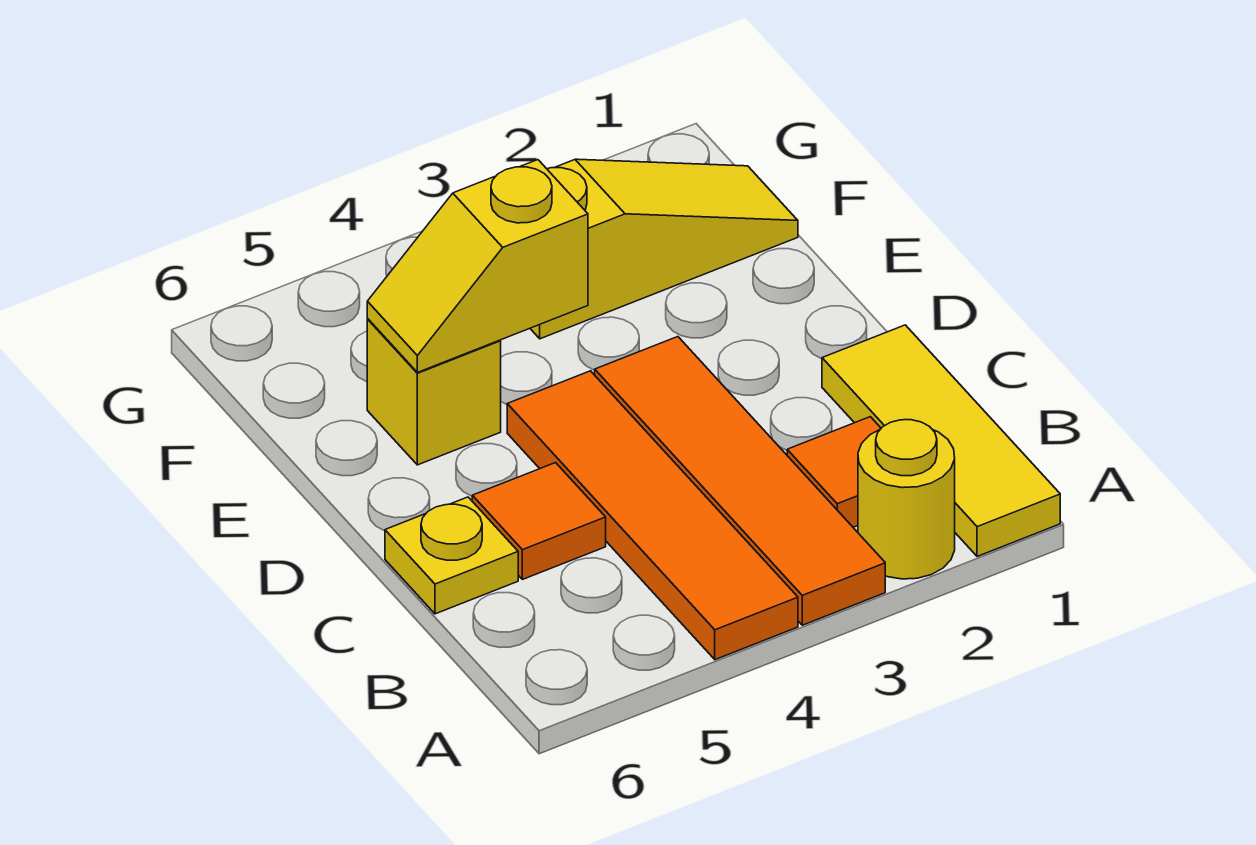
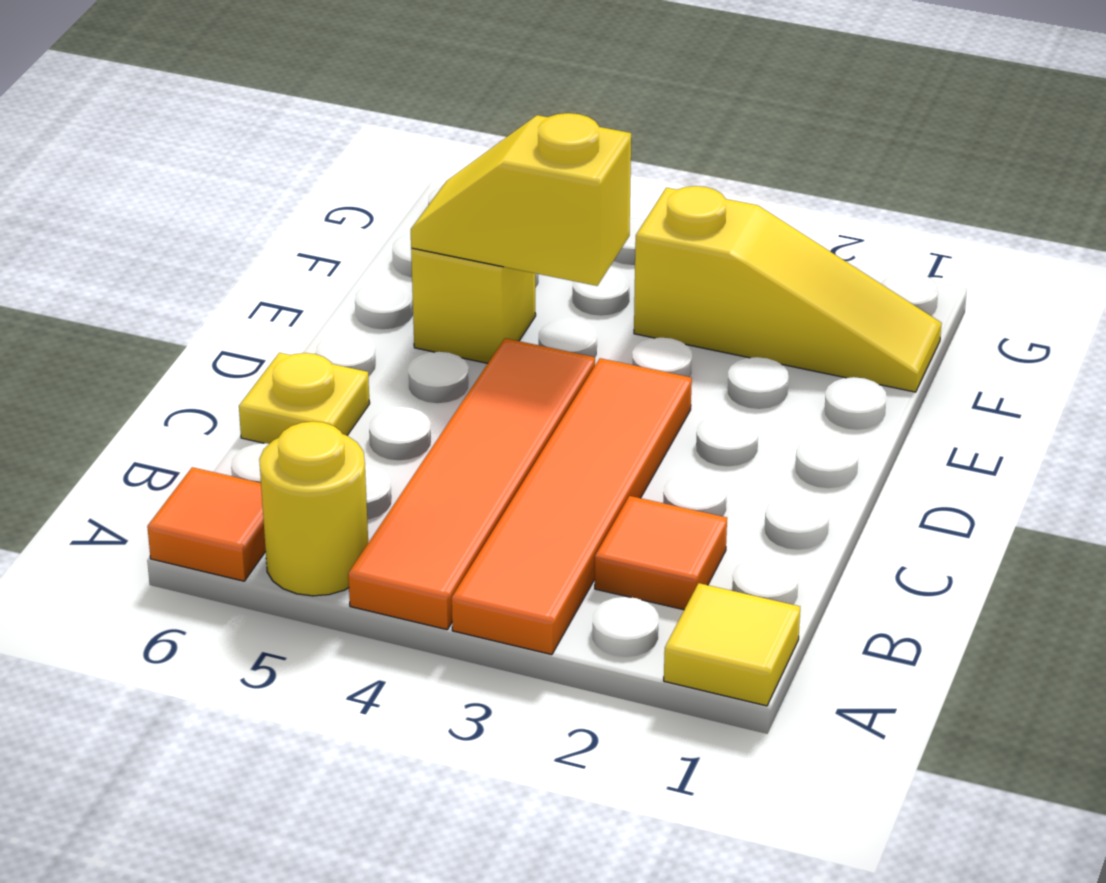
yellow 1x3 tile [822,325,1060,556] -> yellow 1x1 tile [664,583,800,706]
yellow 1x1 round brick [858,420,955,579] -> yellow 1x1 round brick moved to [259,421,368,596]
orange 1x1 tile [472,463,606,579] -> orange 1x1 tile moved to [147,467,266,581]

